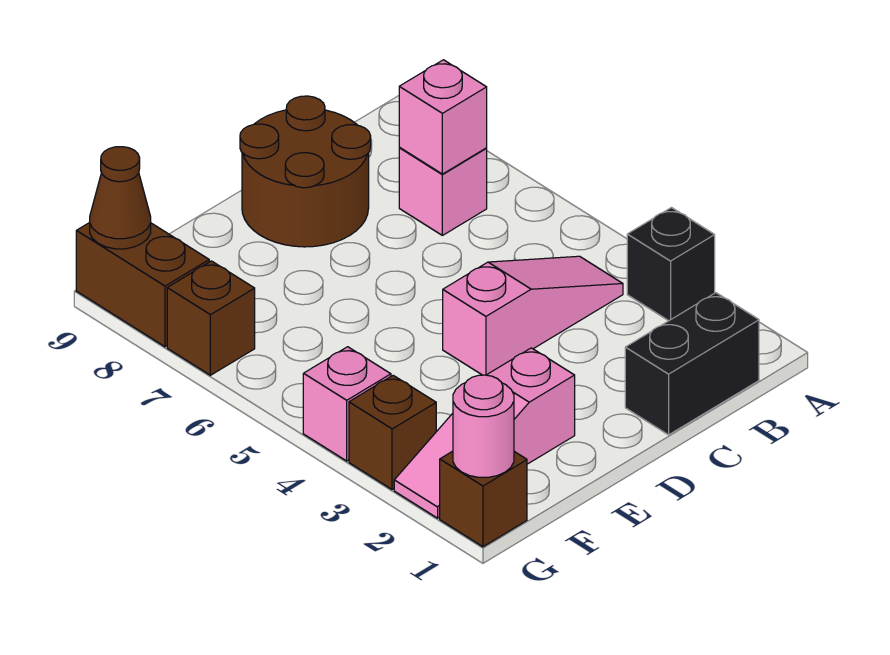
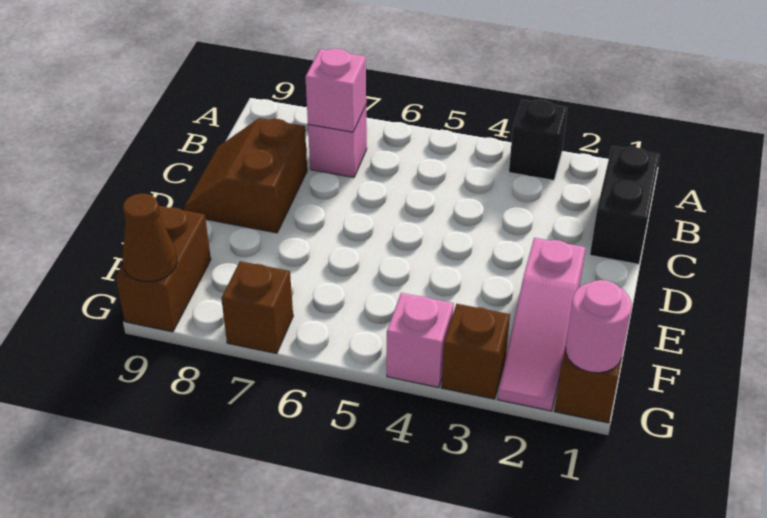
pink 1x3 slope [443,256,623,375] -> none
brown 2x2 round brick [240,96,371,247] -> brown 2x2 slope [184,118,307,233]
brown 1x2 brick [76,223,209,347] -> brown 1x2 brick turned to [116,206,211,332]

